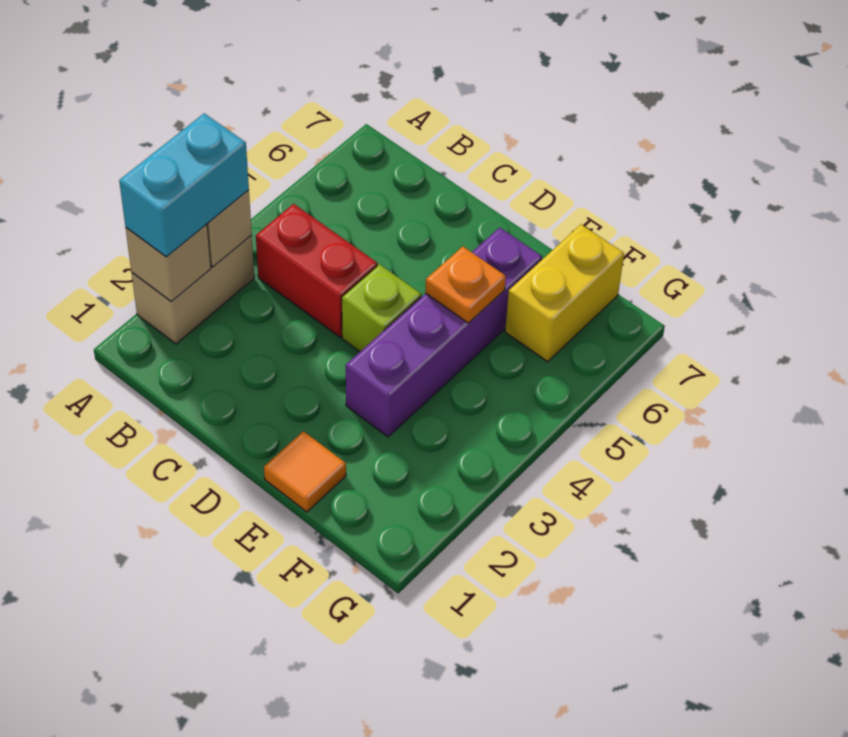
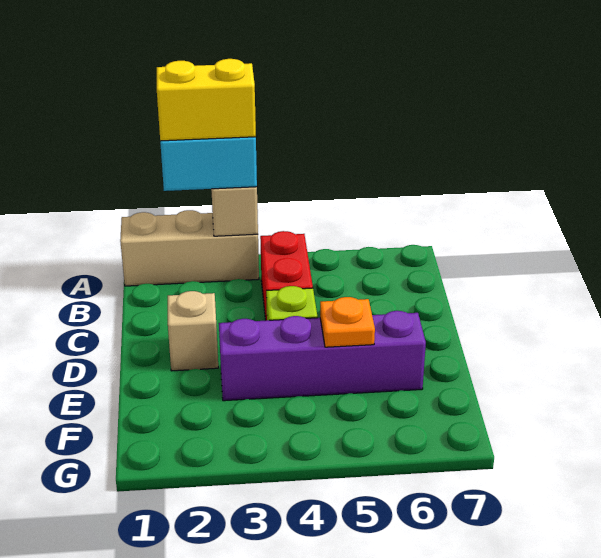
tan 1x2 brick [132,235,254,344] -> tan 1x3 brick [120,210,259,286]
tan 1x1 brick [126,224,211,301] -> tan 1x1 brick moved to [168,291,218,371]
orange 1x1 tile [264,431,346,512] -> none
yellow 1x2 brick [505,224,624,362] -> yellow 1x2 brick moved to [157,59,256,141]

